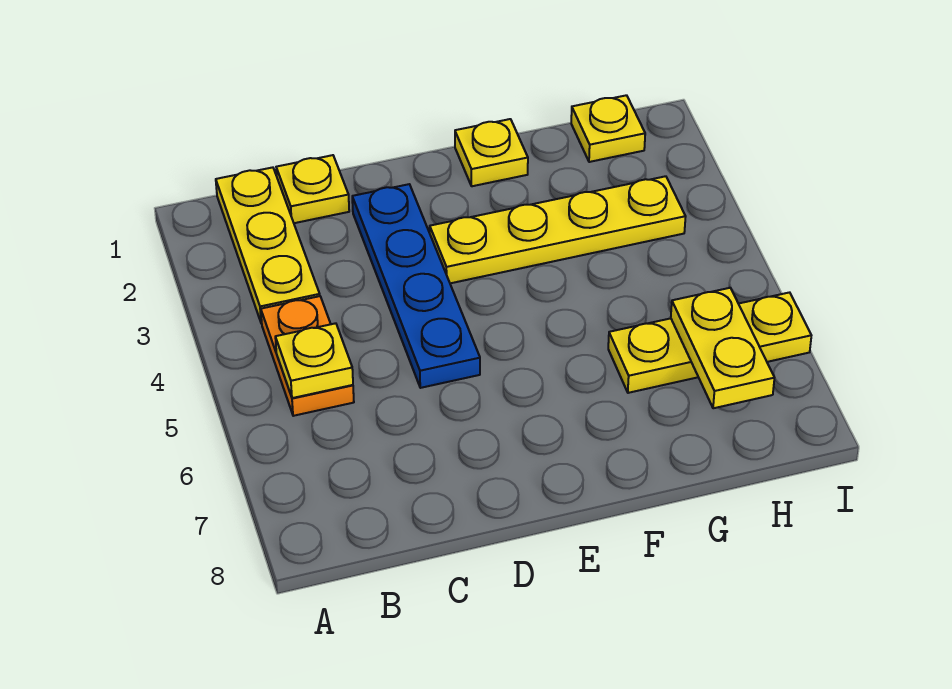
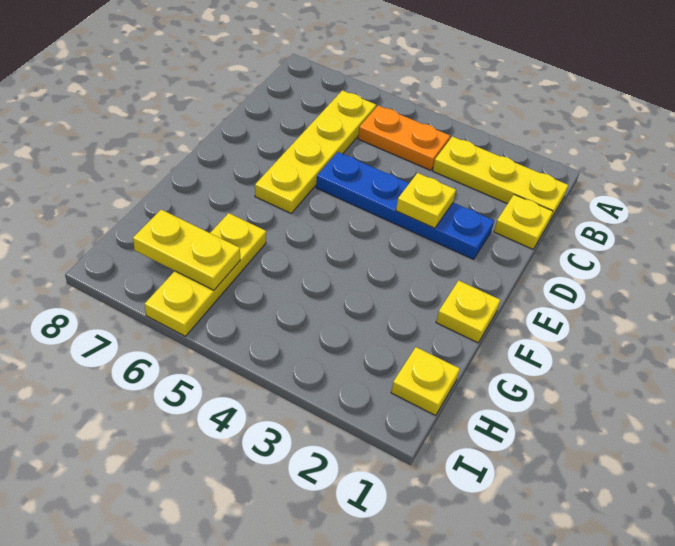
yellow 1x1 plate [275,323,353,398] -> yellow 1x1 plate moved to [396,173,456,228]
yellow 1x4 plate [430,176,686,283] -> yellow 1x4 plate moved to [255,90,376,213]

